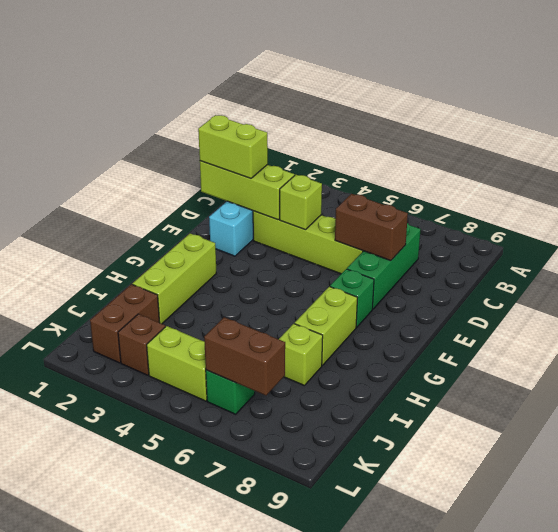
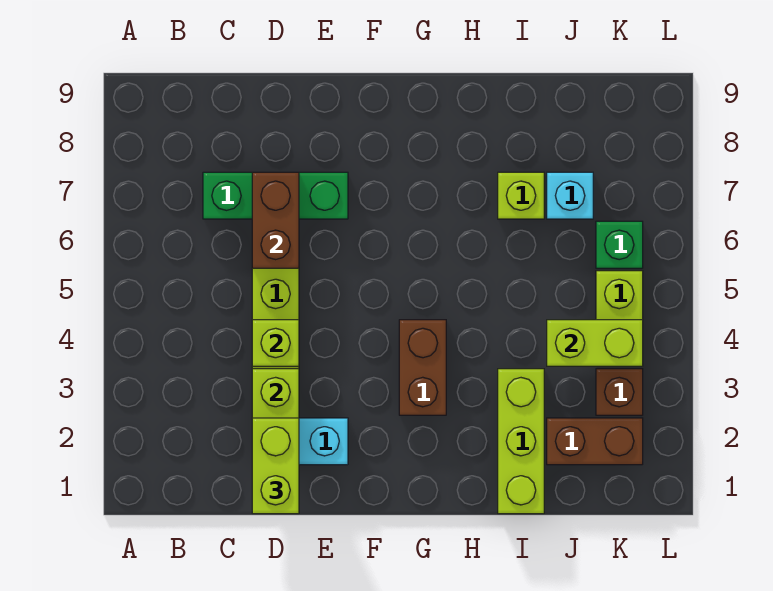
green 1x1 brick [330,269,374,327] -> none
lime 1x3 brick [132,234,216,324] -> lime 1x3 brick turned to [498,369,544,514]
lime 1x2 brick [295,287,357,365] -> lime 1x2 brick moved to [547,320,643,366]
none -> cyan 1x1 brick [547,172,593,219]
brown 1x2 brick [204,317,285,395] -> brown 1x2 brick moved to [399,320,446,415]

